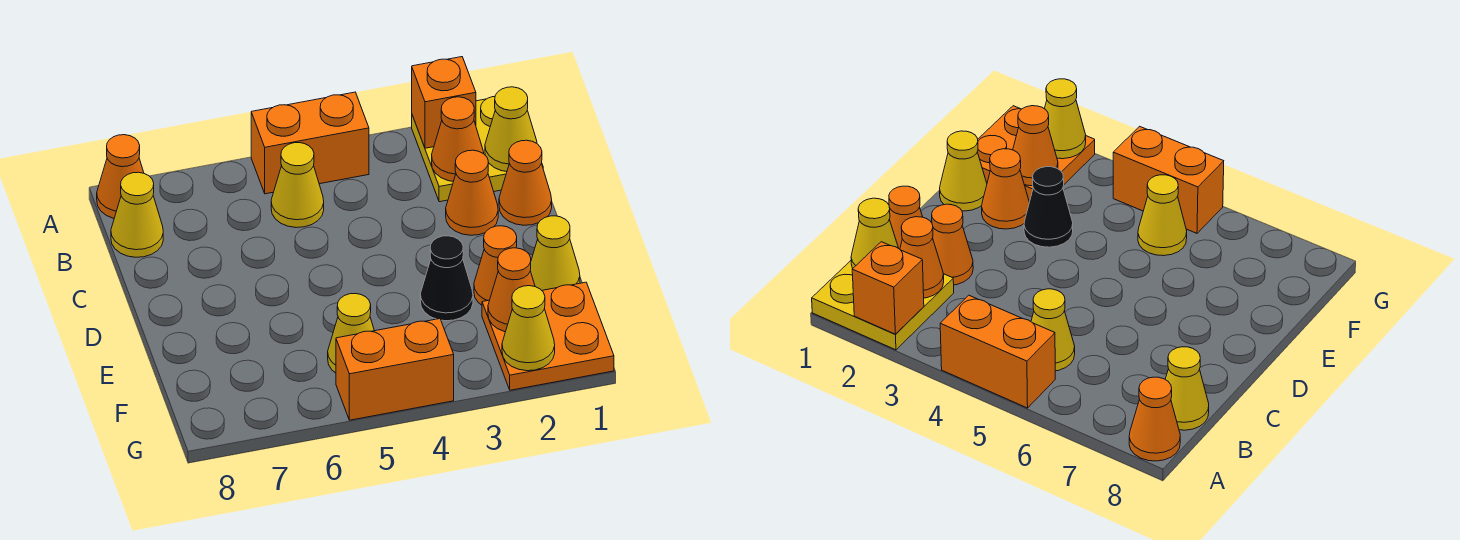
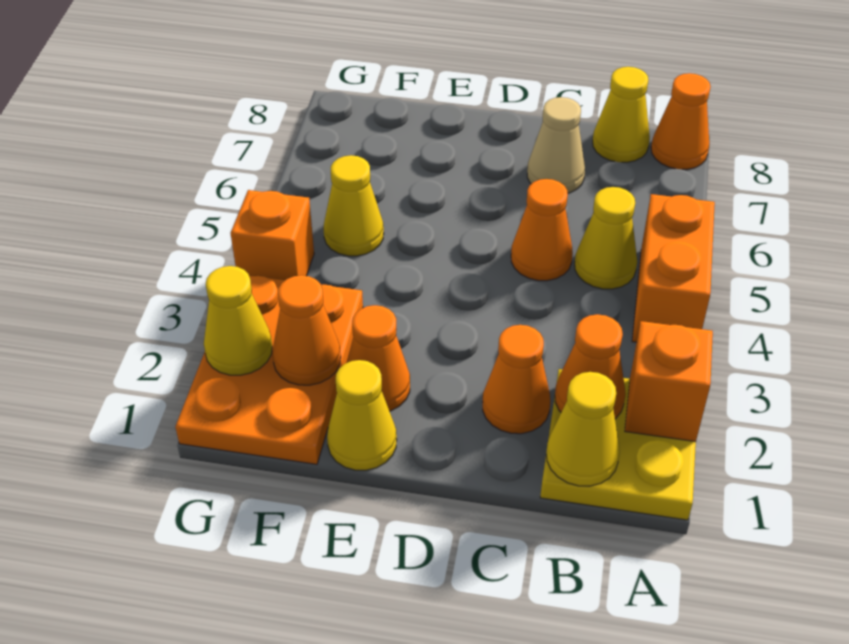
orange 1x1 cone [499,140,552,225] -> orange 1x1 cone moved to [511,179,573,281]
none -> tan 1x1 cone [527,97,585,193]
black 1x1 cone [420,236,473,321] -> none
orange 2x2 plate [482,282,614,390] -> orange 2x3 plate [175,275,363,464]
orange 1x2 brick [336,319,454,420] -> orange 1x1 brick [231,190,314,280]

